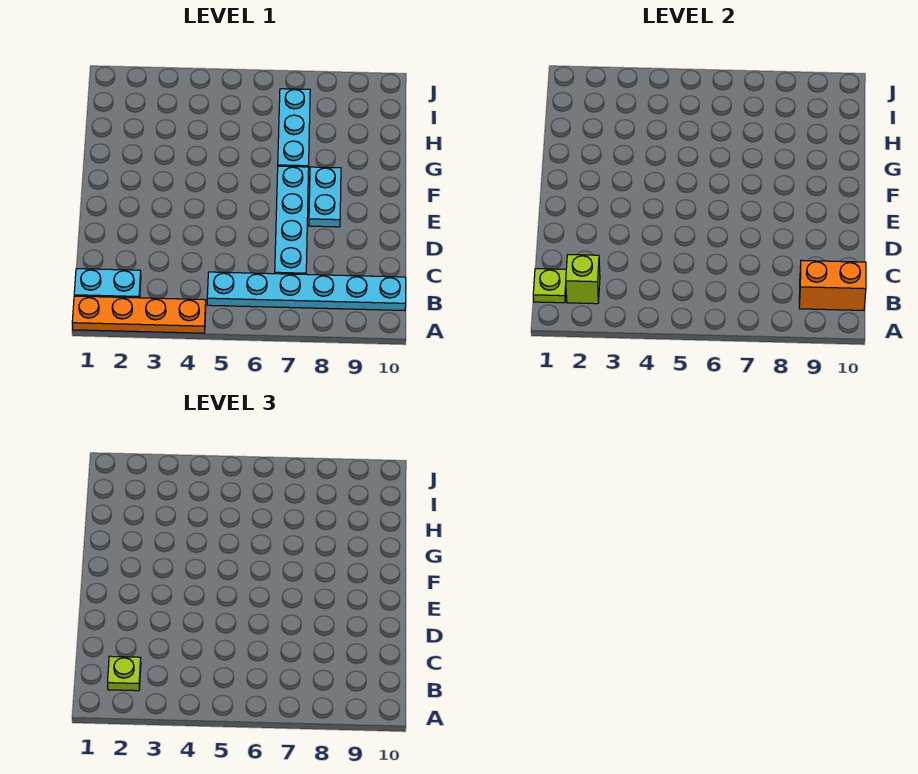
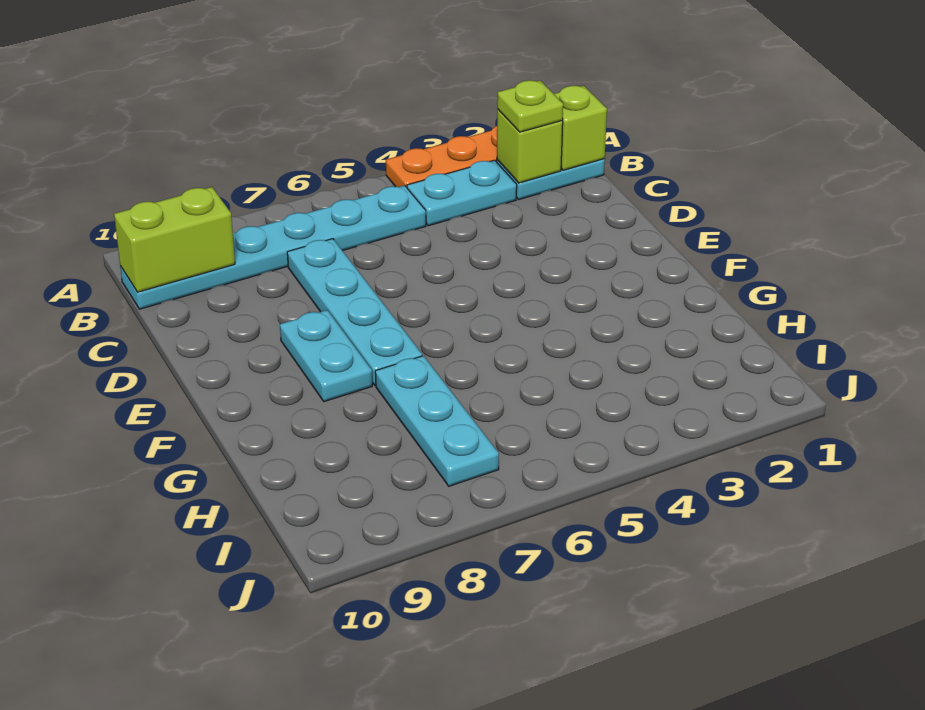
lime 1x1 plate [533,269,566,303] -> lime 1x1 brick [554,86,607,170]
none -> cyan 1x2 plate [407,160,517,226]
orange 1x2 brick [799,260,866,310] -> lime 1x2 brick [114,187,235,292]

